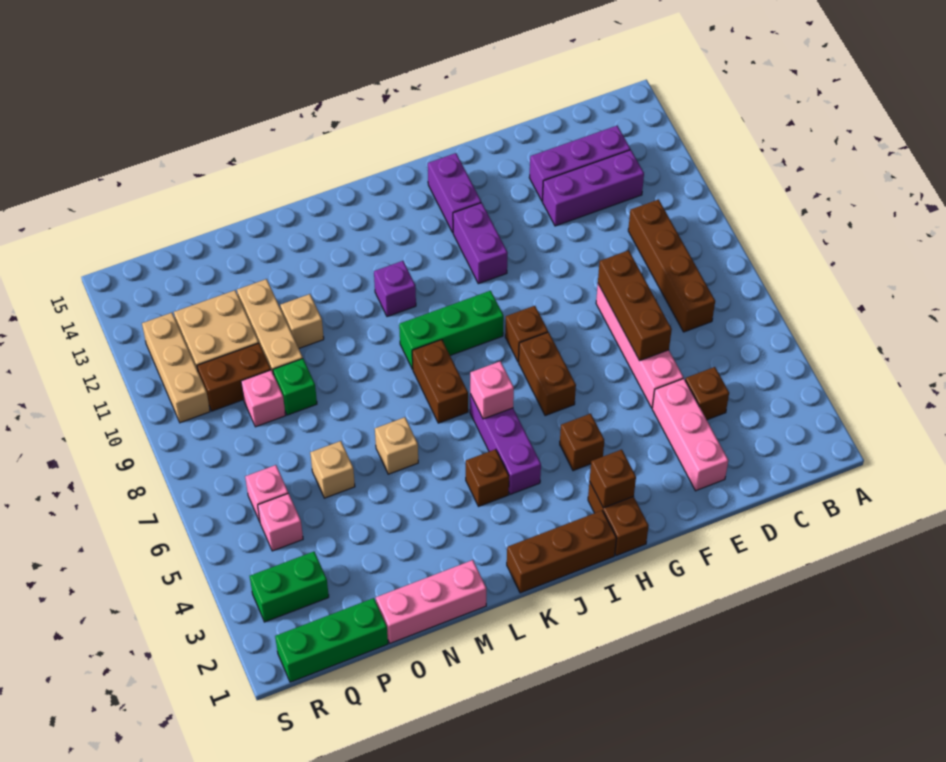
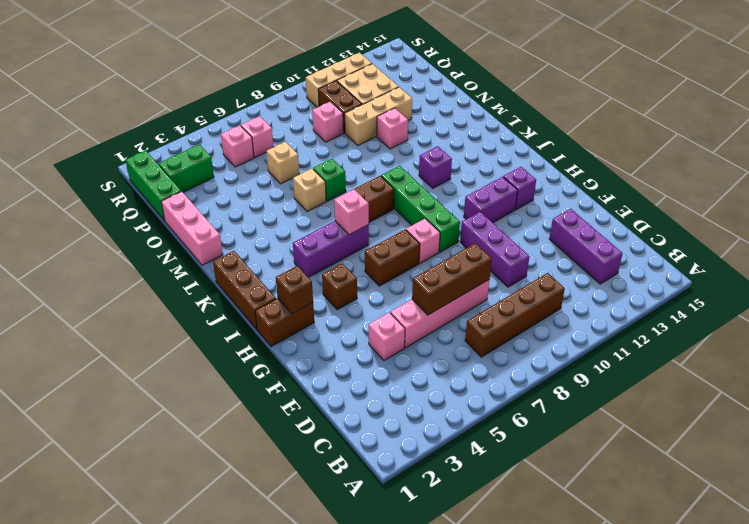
purple 1x3 brick [542,150,644,226] -> purple 1x3 brick moved to [460,212,529,287]
brown 1x1 brick [685,367,729,420] -> none
pink 1x3 brick [652,379,728,491] -> pink 1x1 brick [369,313,405,360]
brown 1x1 brick [505,306,548,362] -> pink 1x1 brick [406,219,440,263]
purple 1x2 brick [428,153,481,232] -> purple 1x1 brick [503,167,536,210]
green 1x3 brick [399,290,504,369] -> green 1x4 brick [381,166,460,252]
brown 1x1 brick [466,449,509,506] -> none
tan 1x1 brick [280,294,324,348] -> pink 1x1 brick [377,108,408,149]
green 1x1 brick [273,359,317,415] -> green 1x1 brick moved to [313,159,346,201]
green 1x2 brick [250,552,329,622] -> green 1x2 brick turned to [159,144,214,192]

